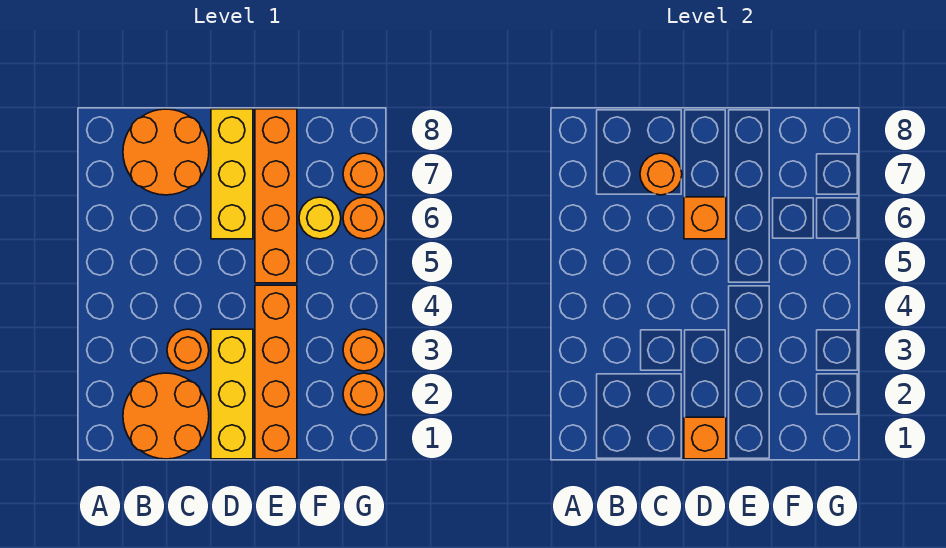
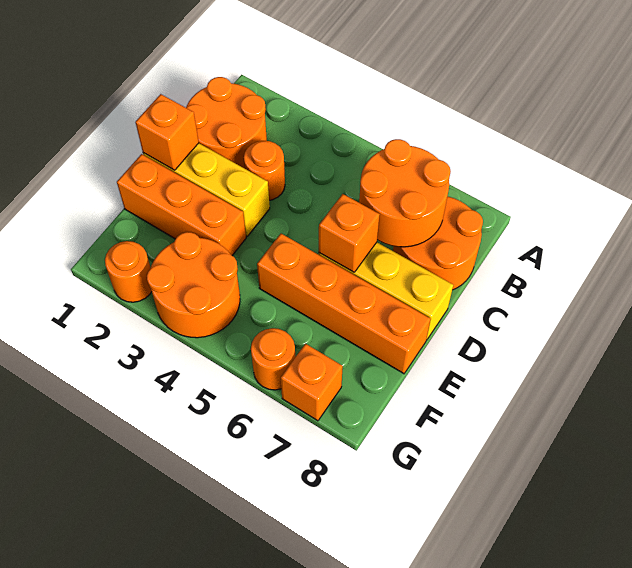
orange 1x1 round brick [640,153,682,195] -> orange 2x2 round brick [359,139,451,247]
orange 1x4 brick [255,285,297,459] -> orange 1x3 brick [117,154,246,255]
yellow 1x1 round brick [299,197,341,239] -> none
orange 1x1 round brick [343,329,385,371] -> orange 2x2 round brick [147,232,240,338]
orange 1x1 round brick [343,153,385,195] -> orange 1x1 brick [281,344,343,421]

